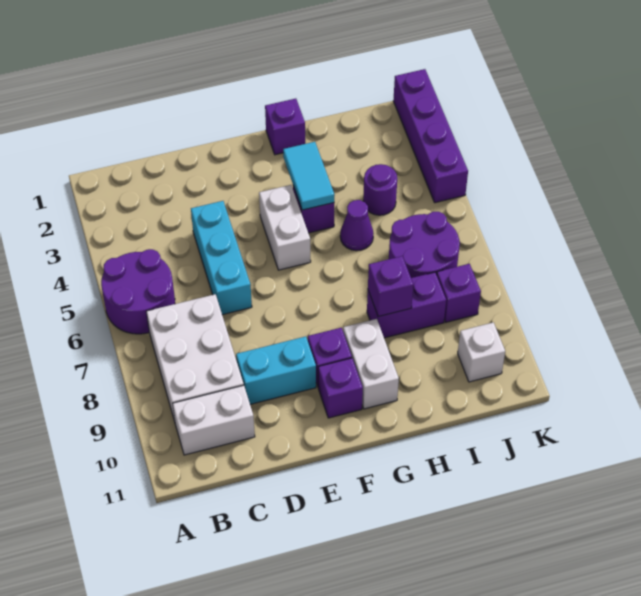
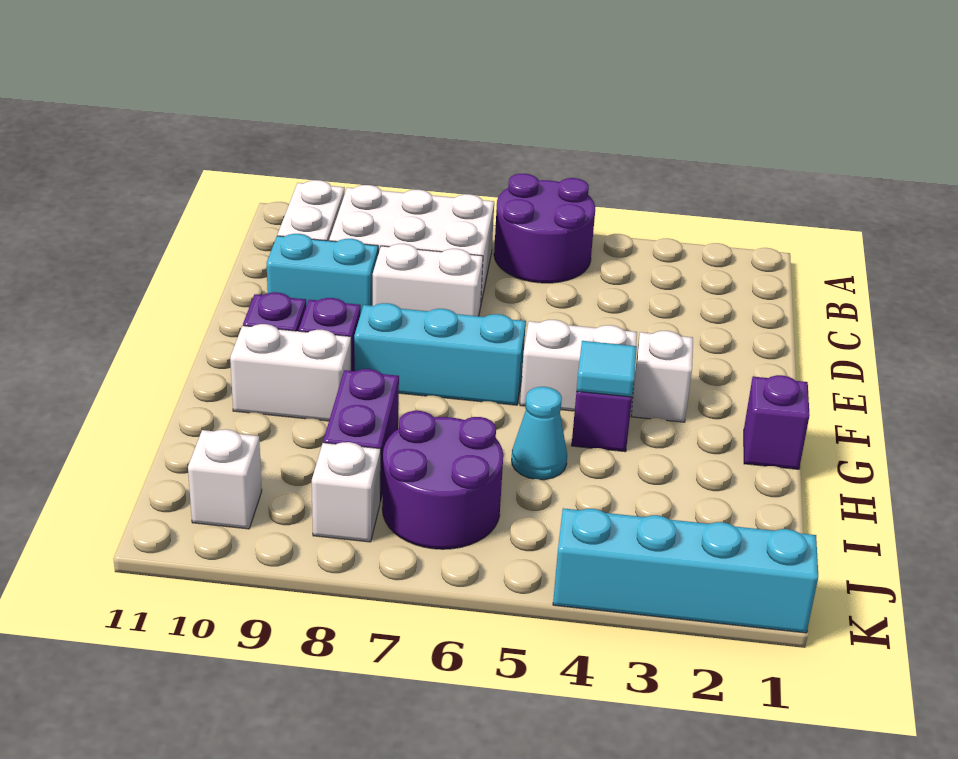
cyan 1x3 brick [191,201,252,315] -> cyan 1x3 brick moved to [354,303,526,405]
none -> white 1x2 brick [373,244,483,316]
cyan 1x2 brick [236,336,316,404] -> cyan 1x2 brick turned to [267,234,378,311]
none -> white 1x1 brick [631,331,693,422]
cyan 1x2 tile [283,142,335,210] -> cyan 1x1 tile [577,341,637,397]
purple 1x1 cone [340,200,374,251] -> cyan 1x1 cone [512,387,567,480]
purple 1x1 brick [368,256,413,317] -> none
purple 1x1 round brick [363,164,397,215] -> none
purple 1x1 brick [437,264,481,322] -> white 1x1 brick [312,442,381,542]
purple 1x4 brick [393,69,468,203] -> cyan 1x4 brick [553,508,818,633]

